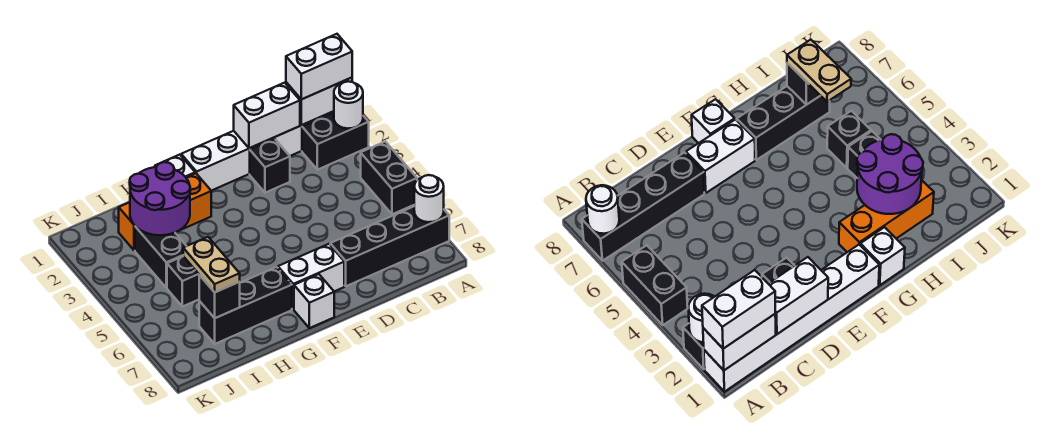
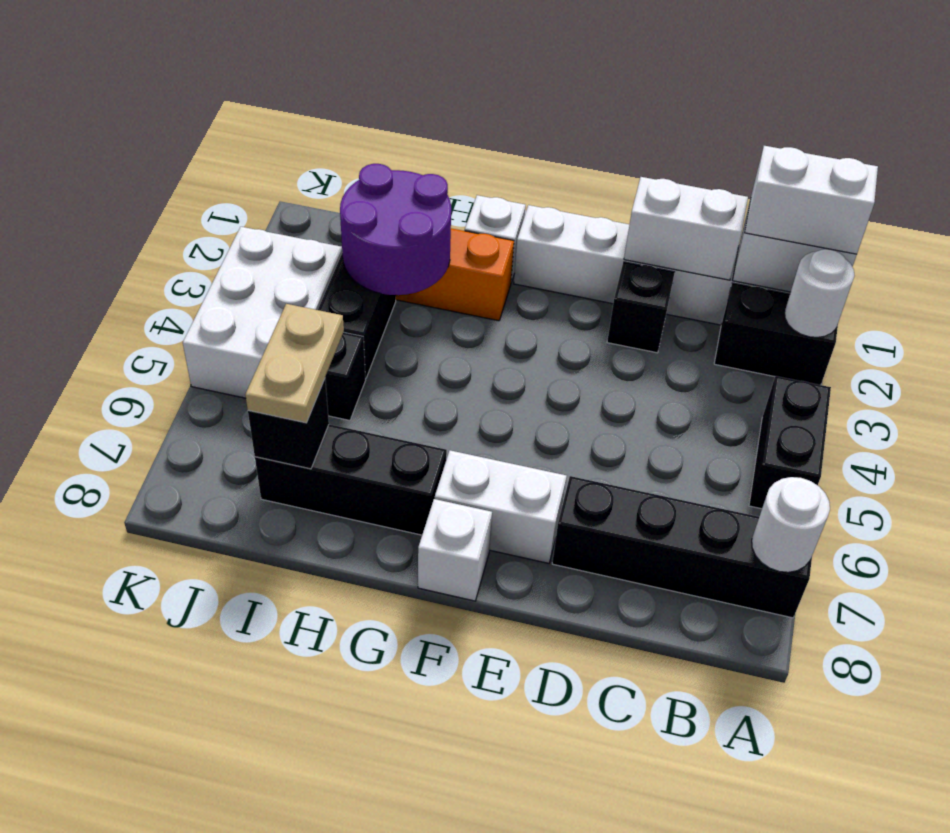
none -> white 2x3 brick [183,227,342,398]

